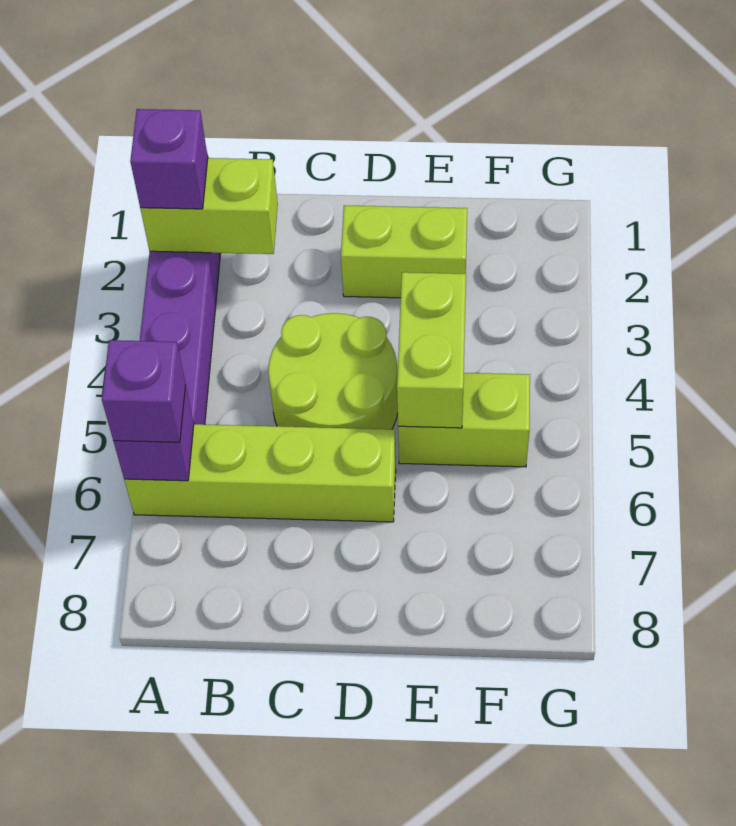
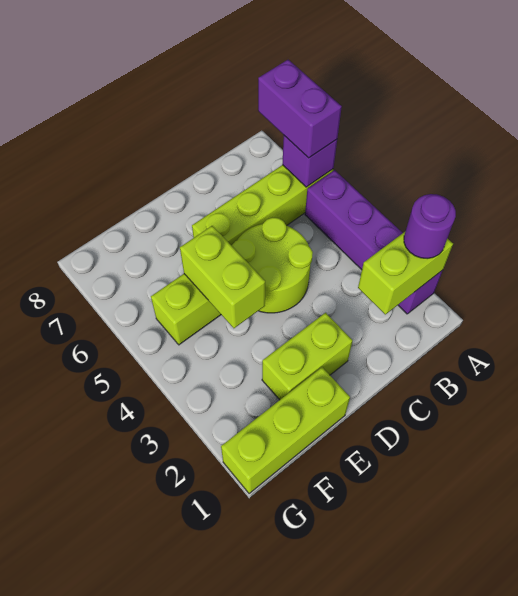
purple 1x1 brick [130,109,208,209] -> purple 1x1 round brick [404,194,456,259]
purple 1x1 brick [102,340,186,442] -> purple 1x2 brick [258,60,342,158]
none -> lime 1x3 brick [221,367,350,494]

